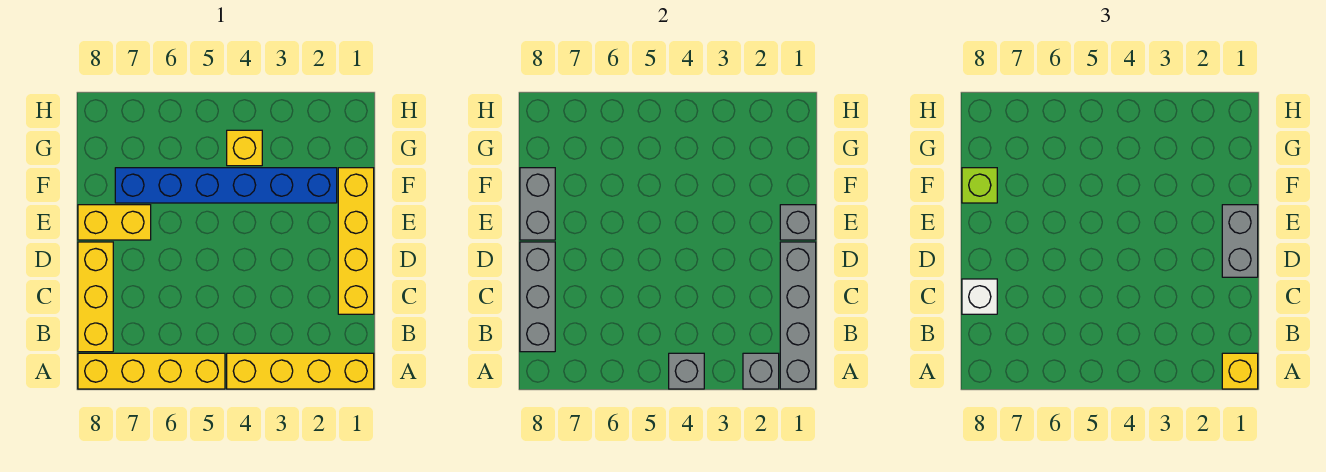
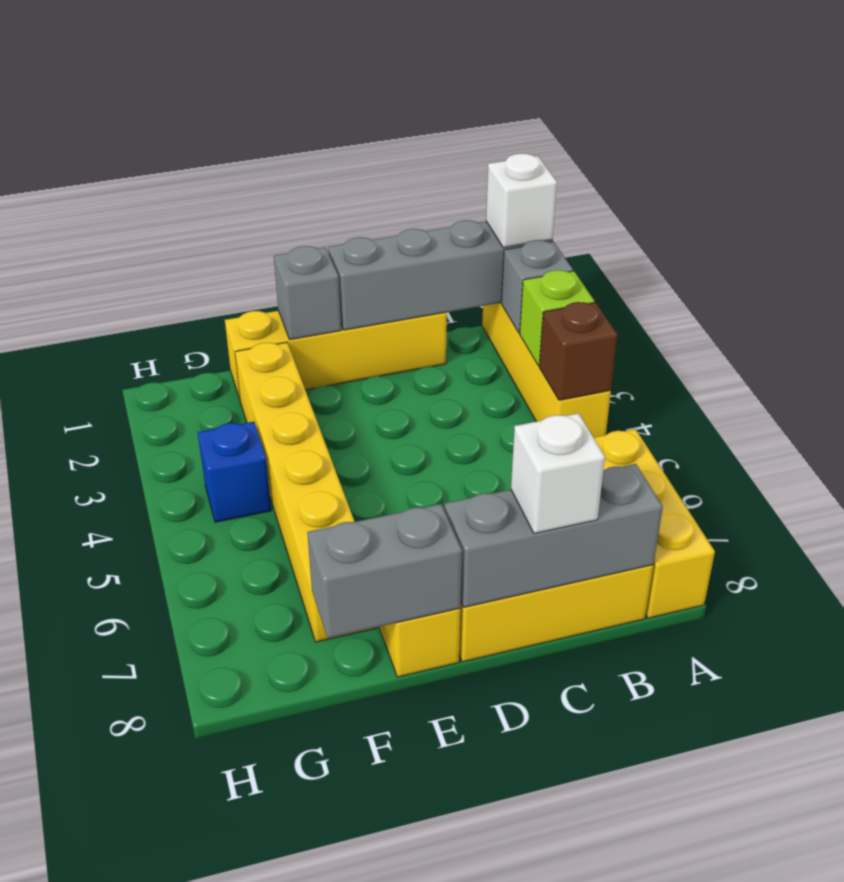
yellow 1x1 brick [1222,353,1258,389] -> white 1x1 brick [486,154,557,248]
grey 1x1 brick [669,353,704,389] -> brown 1x1 brick [539,302,618,400]
yellow 1x4 brick [78,353,225,389] -> yellow 1x3 brick [594,429,715,618]
grey 1x2 brick [1222,205,1258,277] -> none
blue 1x6 brick [115,168,337,203] -> yellow 1x6 brick [235,342,376,642]
lime 1x1 brick [962,168,997,203] -> lime 1x1 brick moved to [520,270,595,366]
yellow 1x1 brick [227,130,262,166] -> blue 1x1 brick [198,422,271,522]

